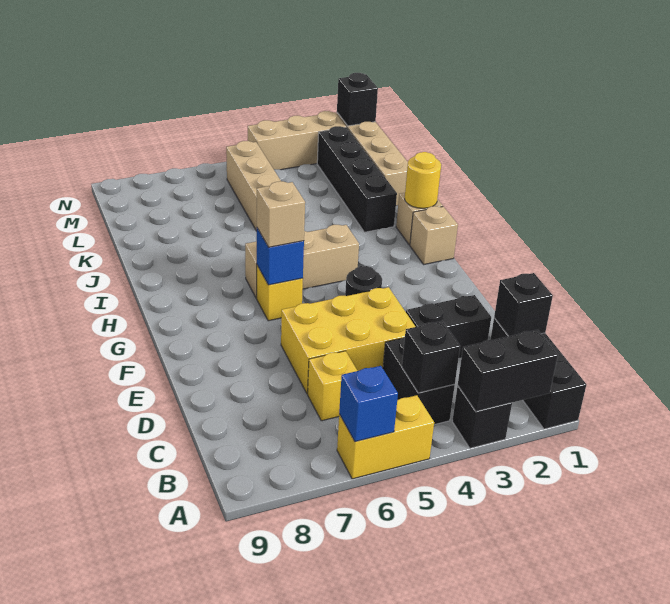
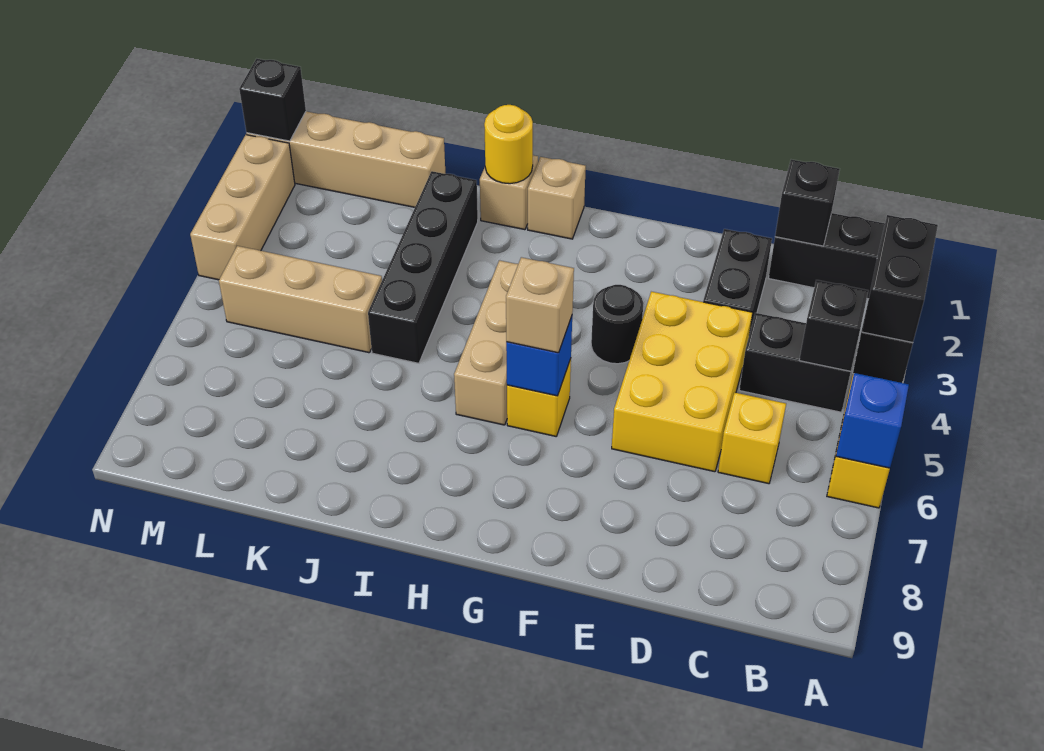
black 1x4 brick [317,126,397,232] -> black 1x4 brick turned to [368,171,478,363]

